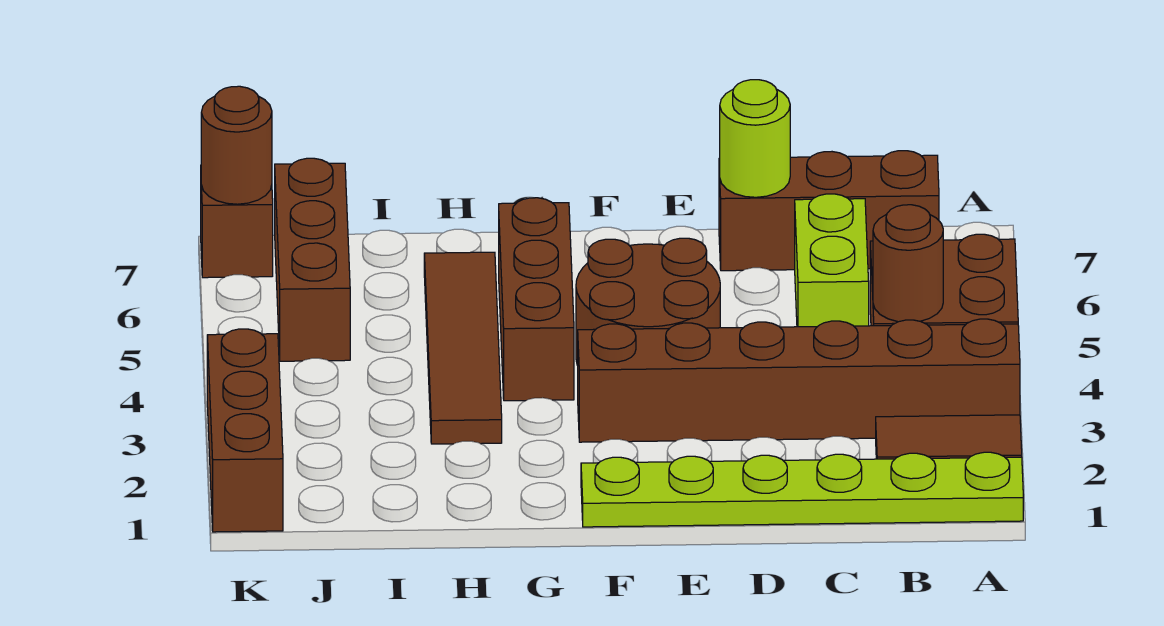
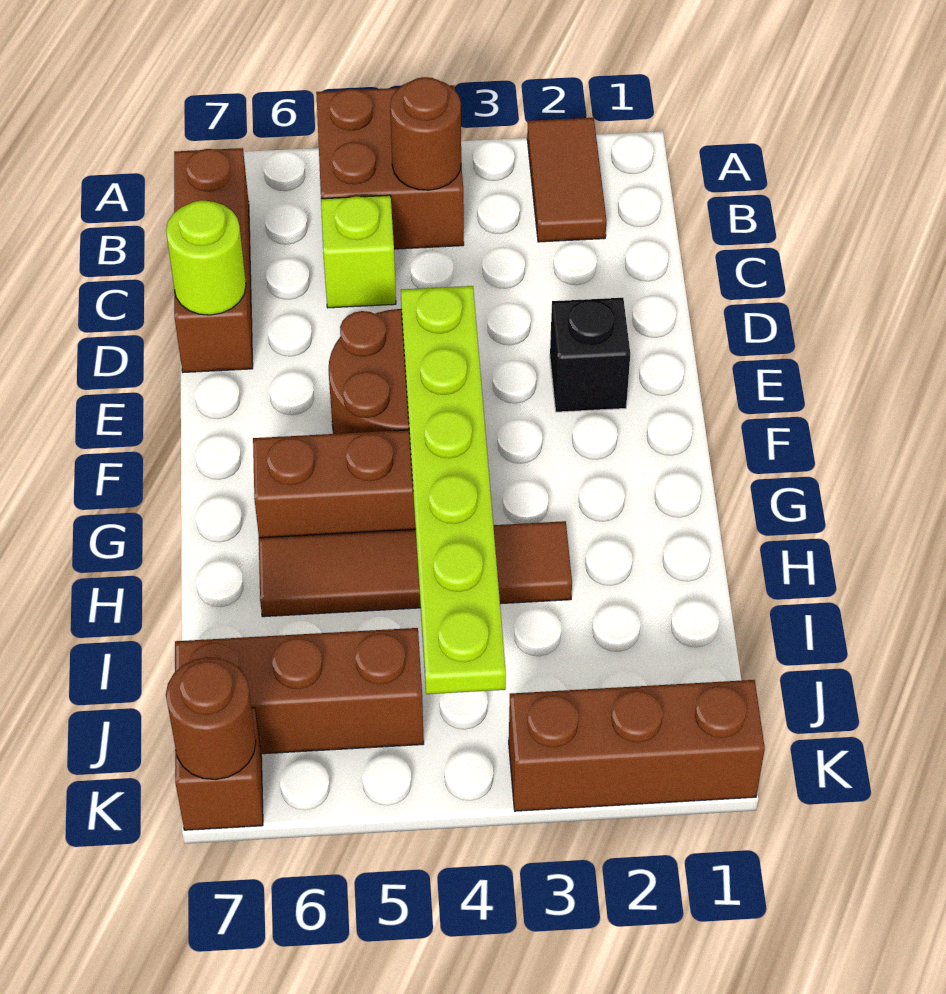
lime 1x6 plate [581,452,1023,527] -> lime 1x6 plate moved to [401,286,506,694]
brown 1x6 brick [578,319,1020,442] -> none
lime 1x2 brick [795,194,869,327] -> lime 1x1 brick [321,195,396,308]
none -> black 1x1 brick [550,298,630,412]

